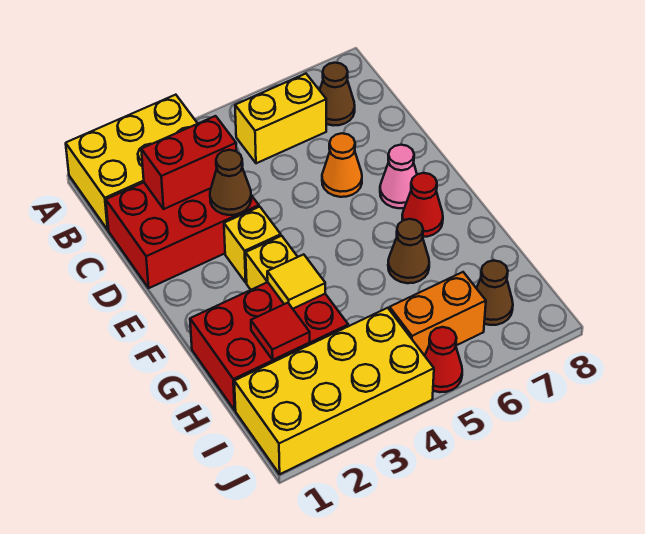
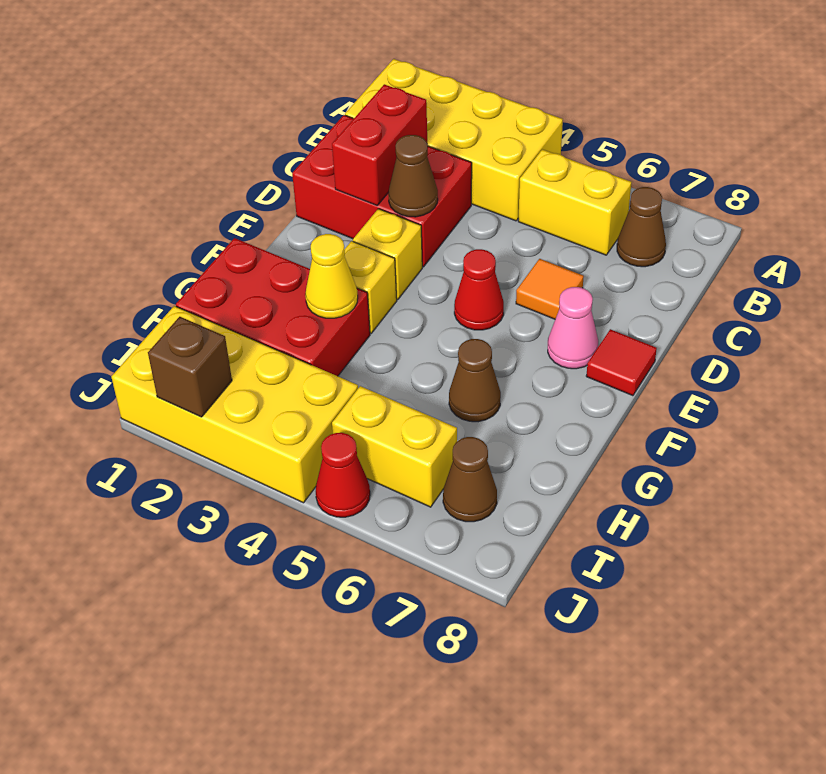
yellow 2x3 brick [66,95,198,230] -> yellow 2x4 brick [345,59,563,221]
red 1x2 brick [141,116,237,209] -> red 1x2 brick turned to [332,84,427,206]
orange 1x1 cone [322,133,362,197] -> orange 1x1 tile [516,259,584,319]
red 1x1 cone [402,173,443,237] -> red 1x1 cone moved to [454,249,504,330]
yellow 1x1 tile [267,254,325,309] -> yellow 1x1 cone [305,234,358,318]
red 1x1 tile [251,303,310,360] -> red 1x1 tile moved to [586,329,657,396]
orange 1x2 brick [390,272,486,356] -> yellow 1x2 brick [332,386,457,507]
none -> brown 1x1 brick [148,317,232,417]

